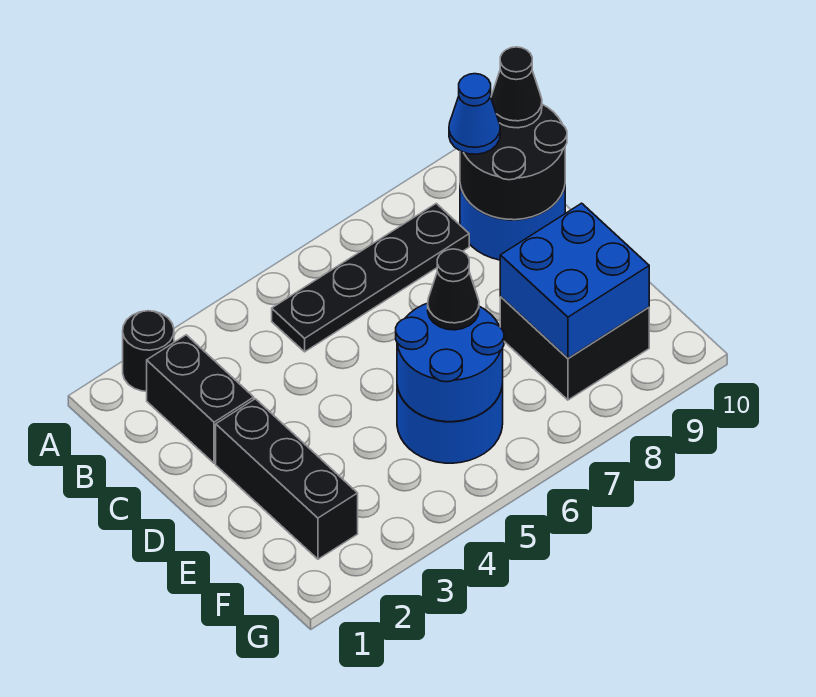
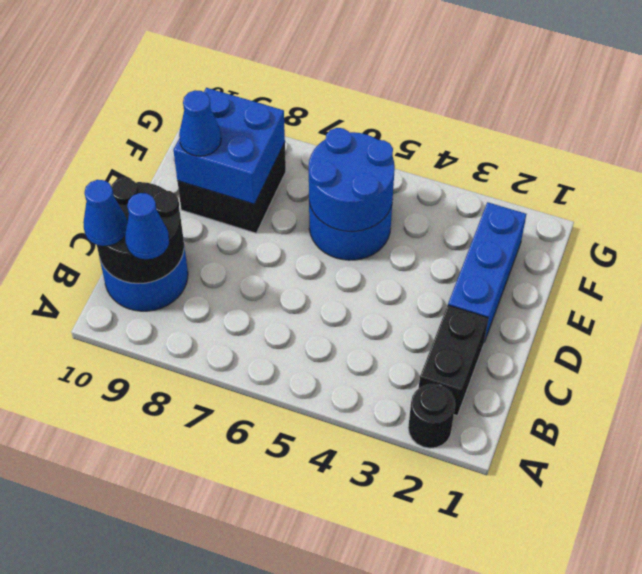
black 1x4 plate [272,203,469,352] -> none
black 1x1 cone [491,47,542,128] -> blue 1x1 cone [83,180,127,246]
black 1x3 brick [216,399,358,559] -> blue 1x3 brick [448,202,526,342]
black 1x1 cone [428,249,479,330] -> none
none -> blue 1x1 cone [179,90,221,156]

